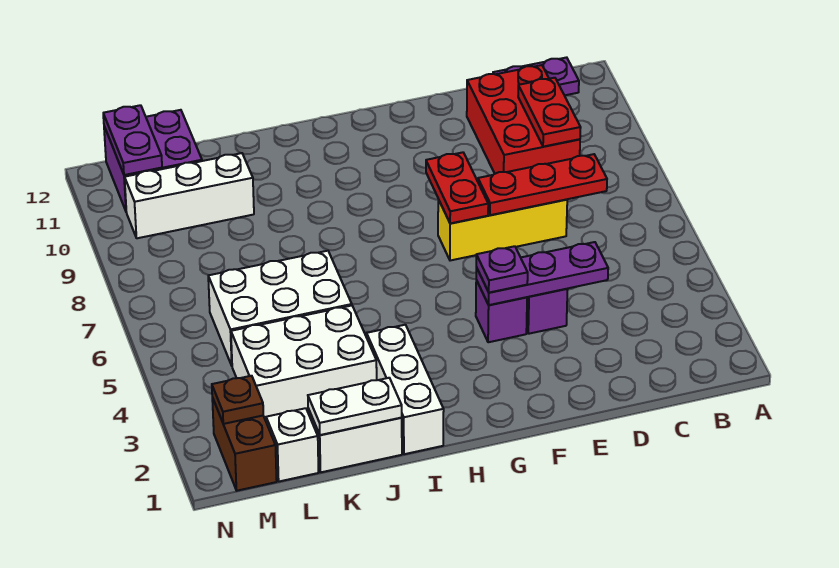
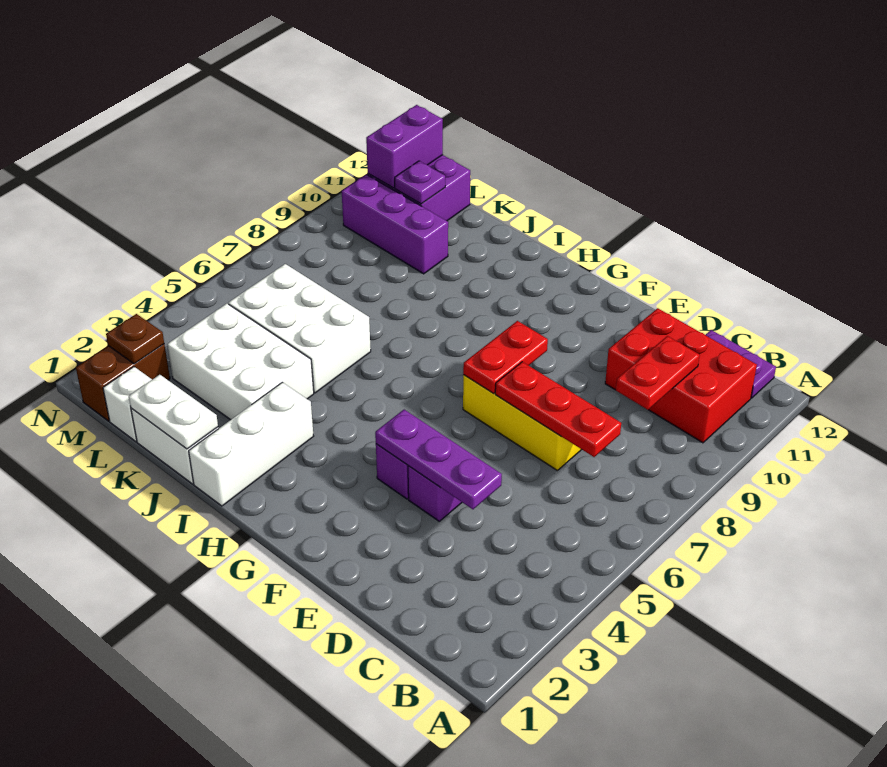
red 2x3 brick [467,65,580,174] -> red 2x3 brick turned to [605,308,757,443]
purple 1x1 plate [476,246,528,293] -> purple 1x1 plate moved to [395,161,445,204]
white 1x3 brick [125,153,254,238] -> purple 1x3 brick [342,175,448,274]
purple 1x2 plate [103,105,162,175] -> purple 1x2 brick [366,105,443,188]

